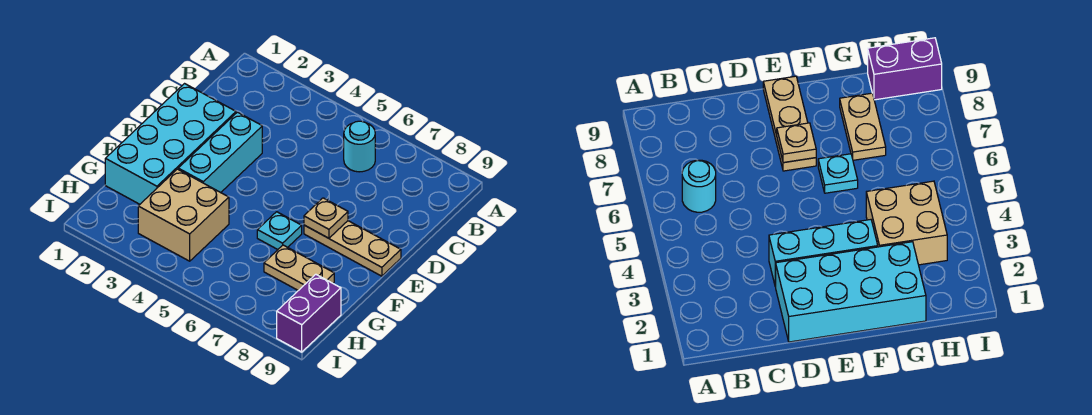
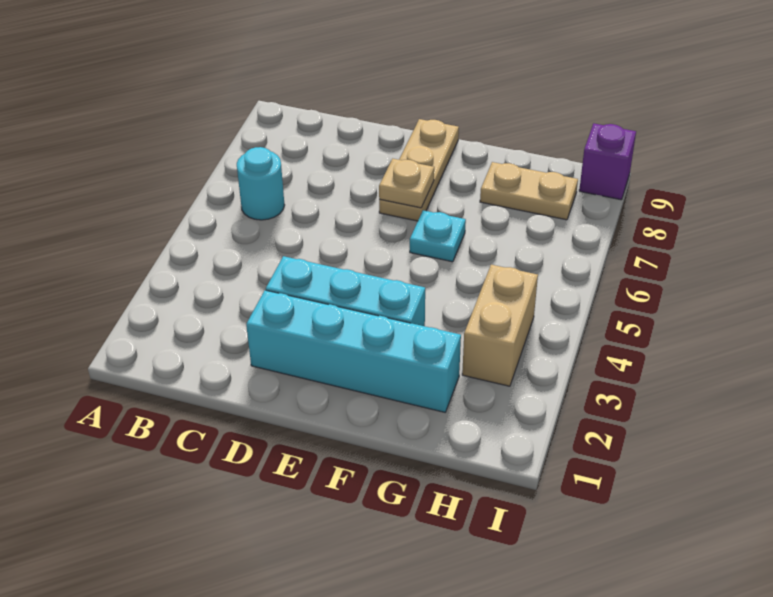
cyan 2x4 brick [105,84,236,204] -> cyan 1x4 brick [246,290,461,412]
tan 2x2 brick [138,169,229,261] -> tan 1x2 brick [462,265,538,386]
tan 1x2 plate [264,245,334,291] -> tan 1x2 plate turned to [480,162,578,220]
purple 1x2 brick [277,274,341,352] -> purple 1x1 brick [579,123,636,200]

